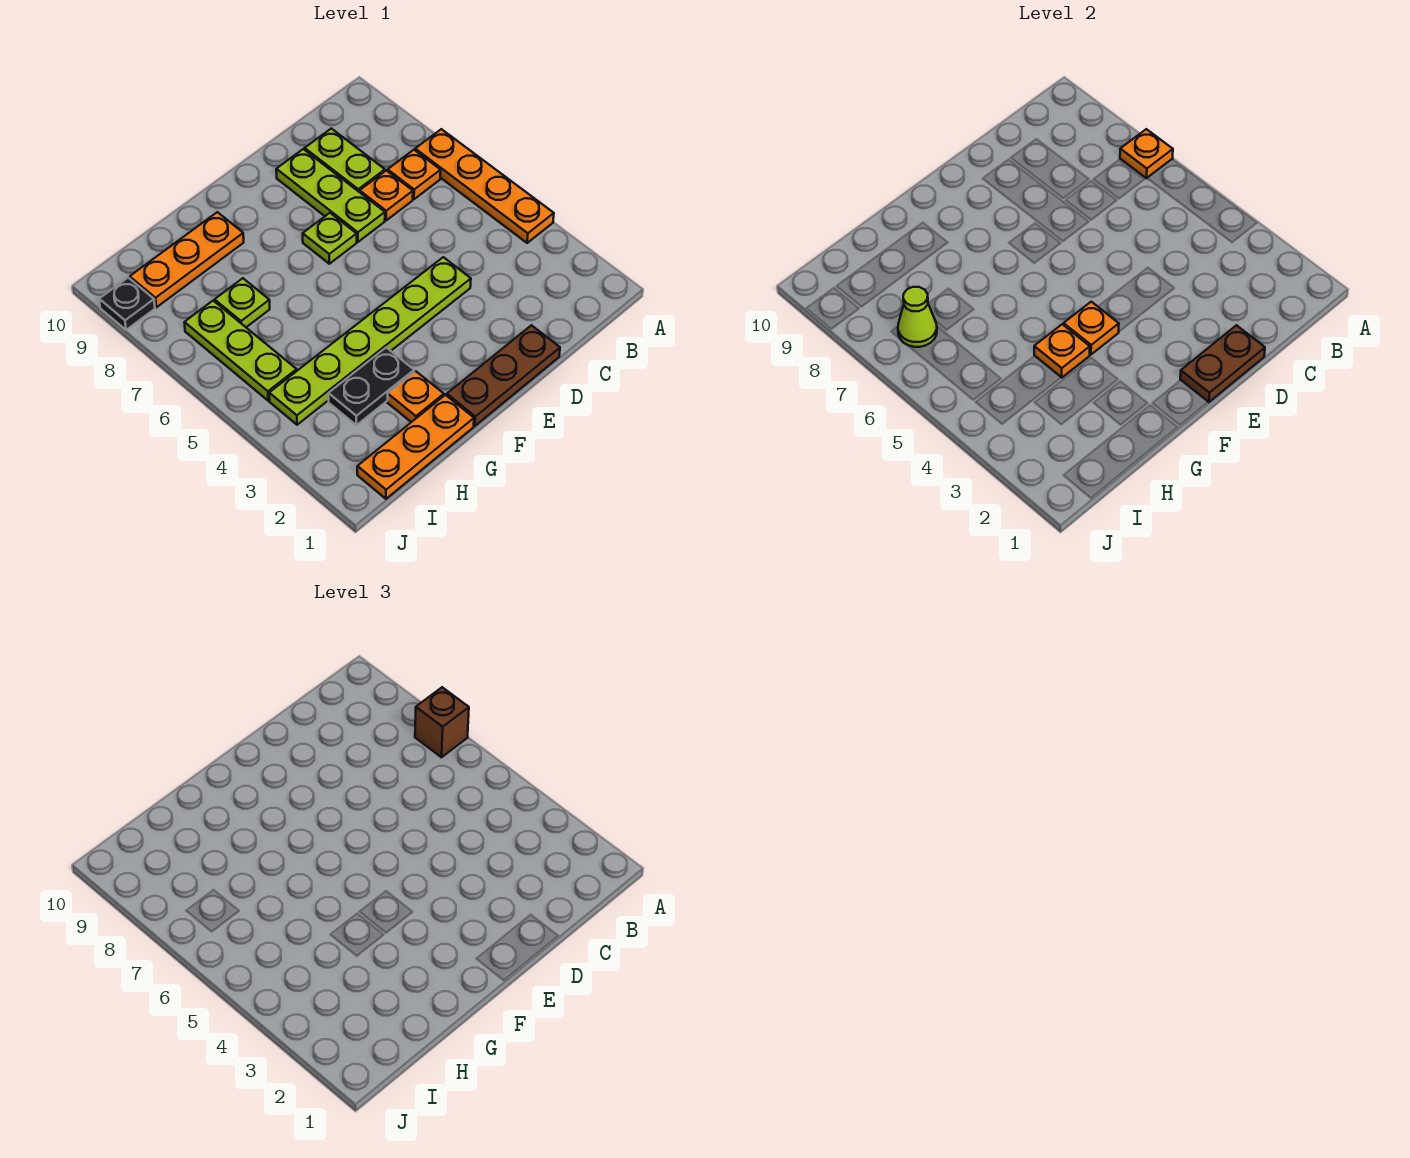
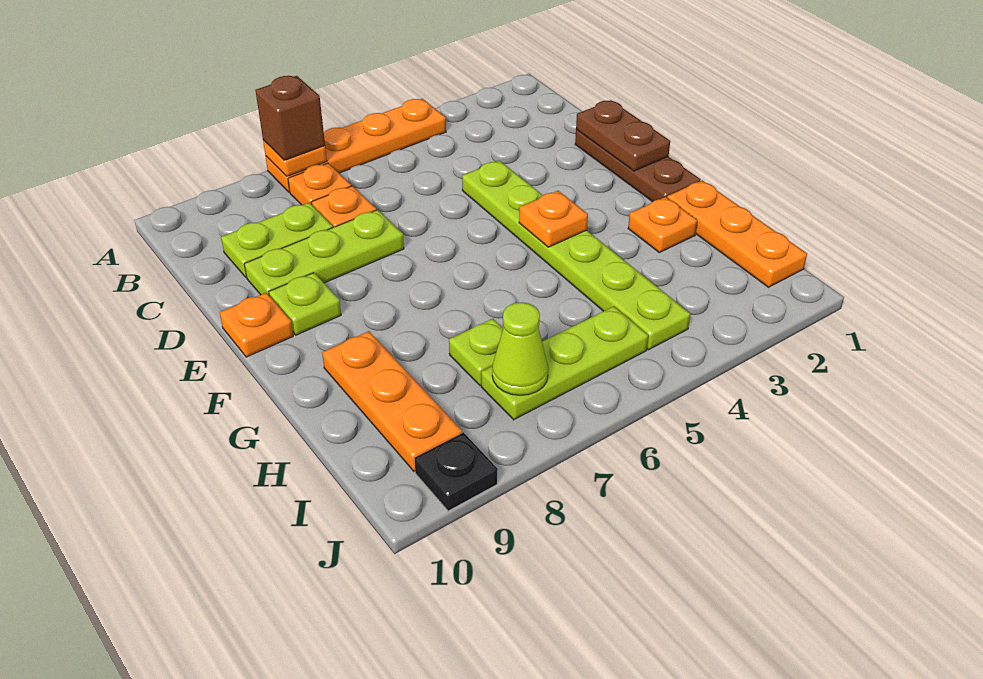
lime 1x1 plate [303,213,357,264] -> lime 1x1 plate moved to [269,273,341,335]
black 1x2 plate [328,348,414,425] -> none
orange 1x1 plate [1034,324,1090,378] -> orange 1x1 plate moved to [220,293,293,357]

